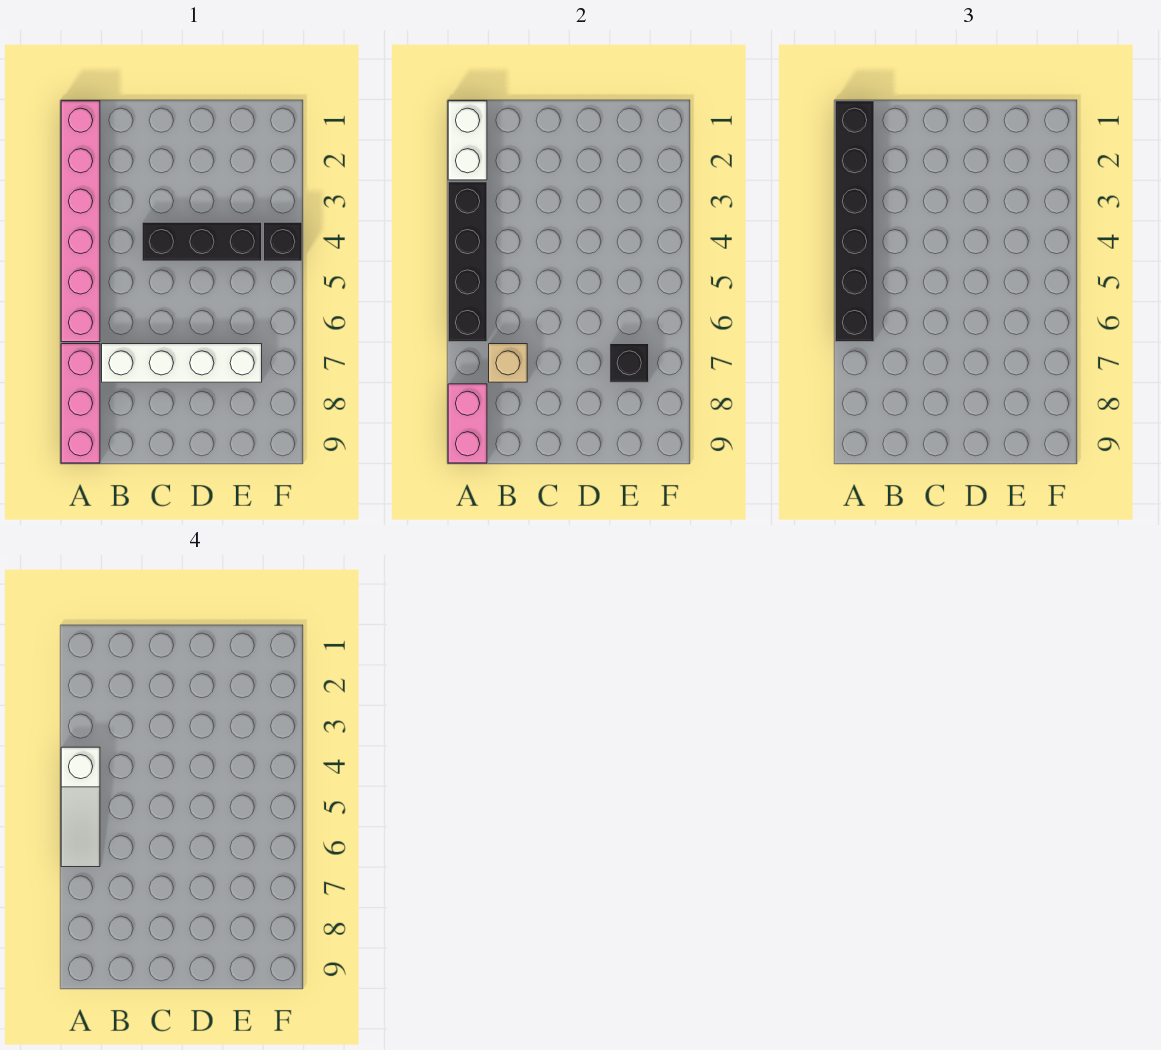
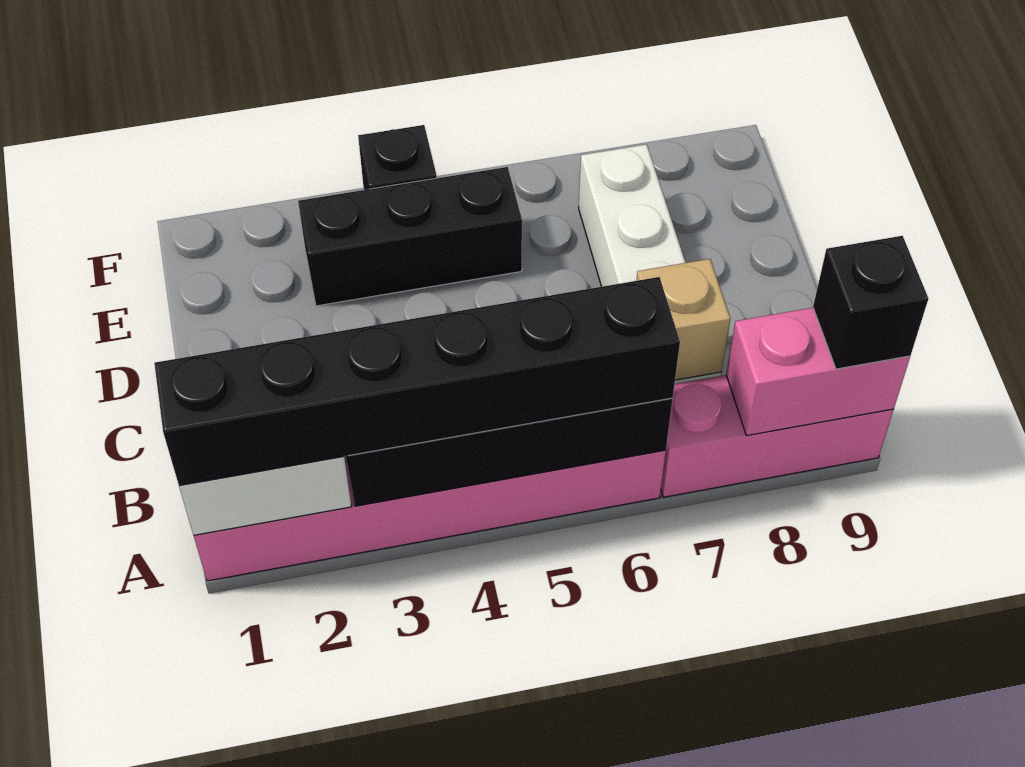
white 1x3 slope [61,747,100,867] -> none
black 1x3 brick [142,222,262,261] -> black 1x3 brick turned to [298,167,522,306]
black 1x1 brick [610,344,649,382] -> black 1x1 brick moved to [813,236,928,369]

